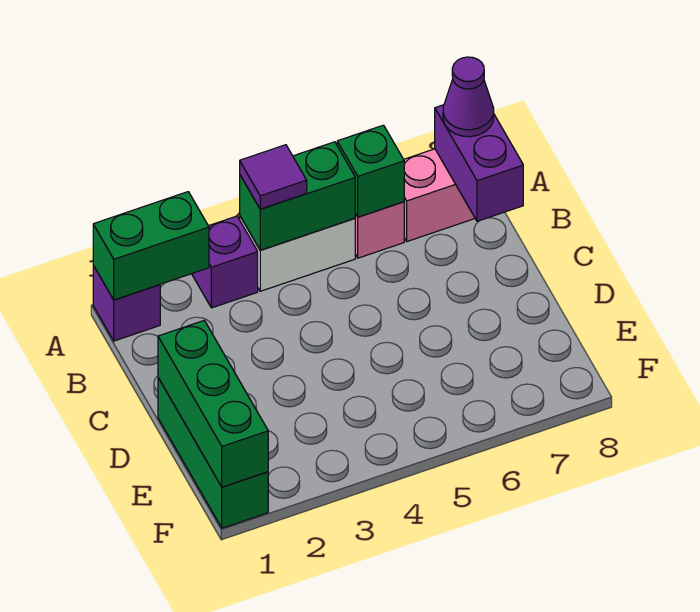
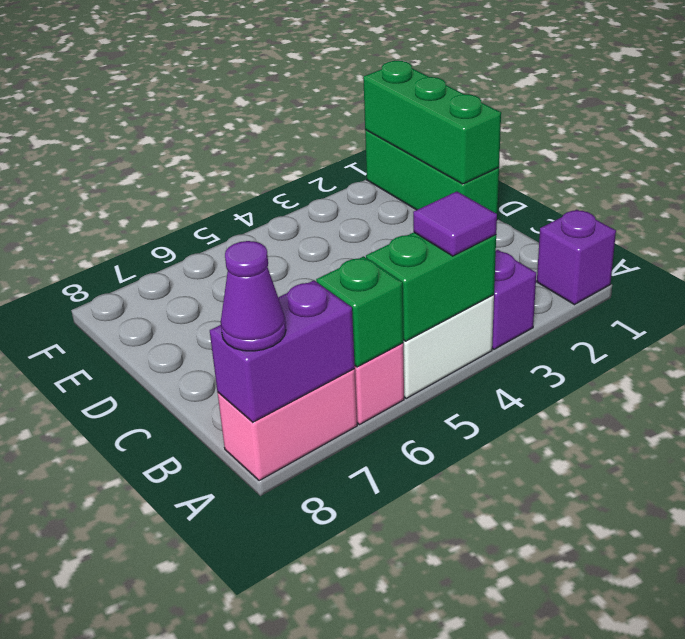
green 1x2 brick [93,192,209,300] -> none
purple 1x2 brick [435,105,523,221] -> purple 1x2 brick turned to [210,280,355,422]

